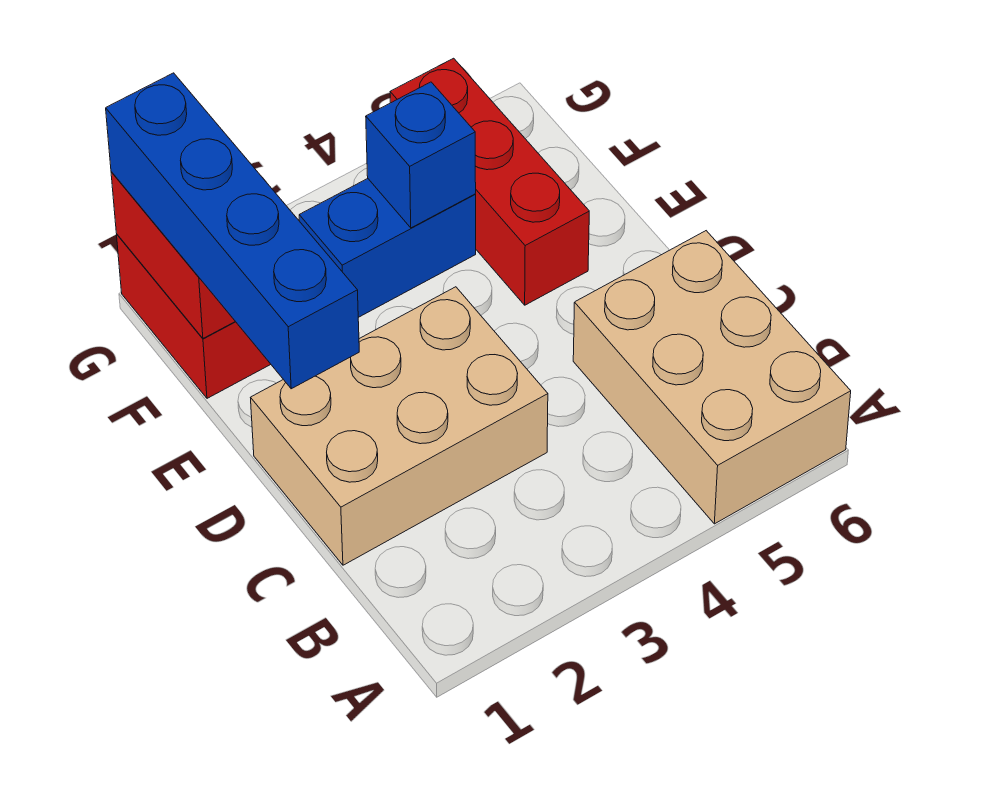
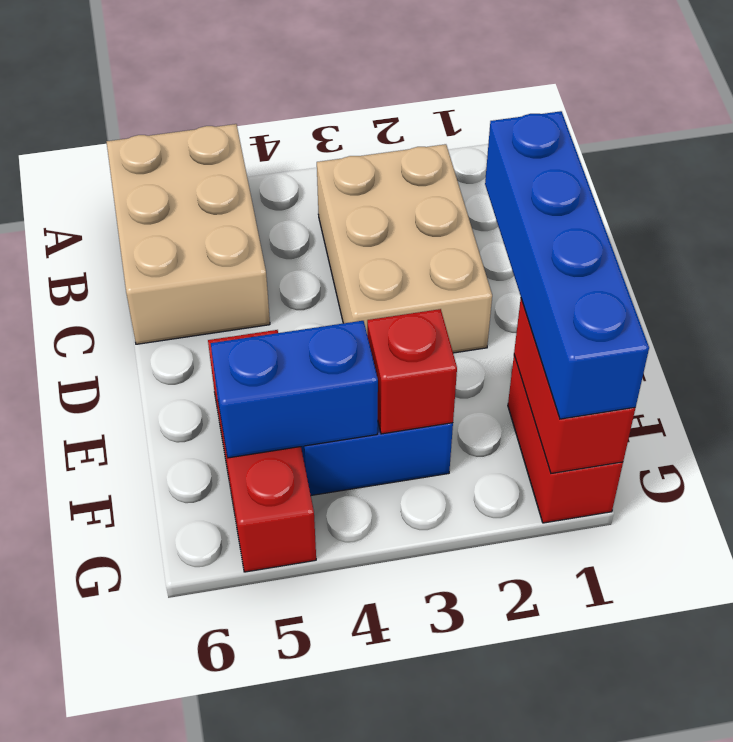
tan 2x3 brick [251,287,548,565] -> tan 2x3 brick turned to [317,144,492,353]
none -> red 1x1 brick [367,309,457,434]
blue 1x1 brick [366,82,476,228] -> blue 1x2 brick [211,321,378,458]

